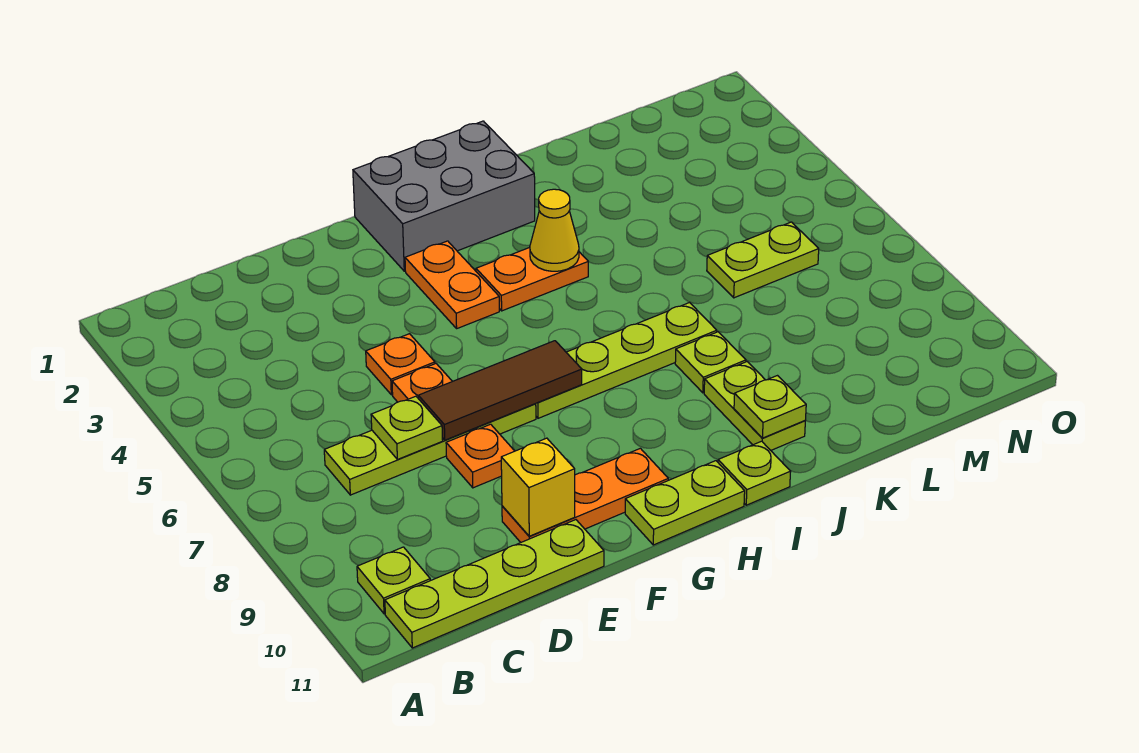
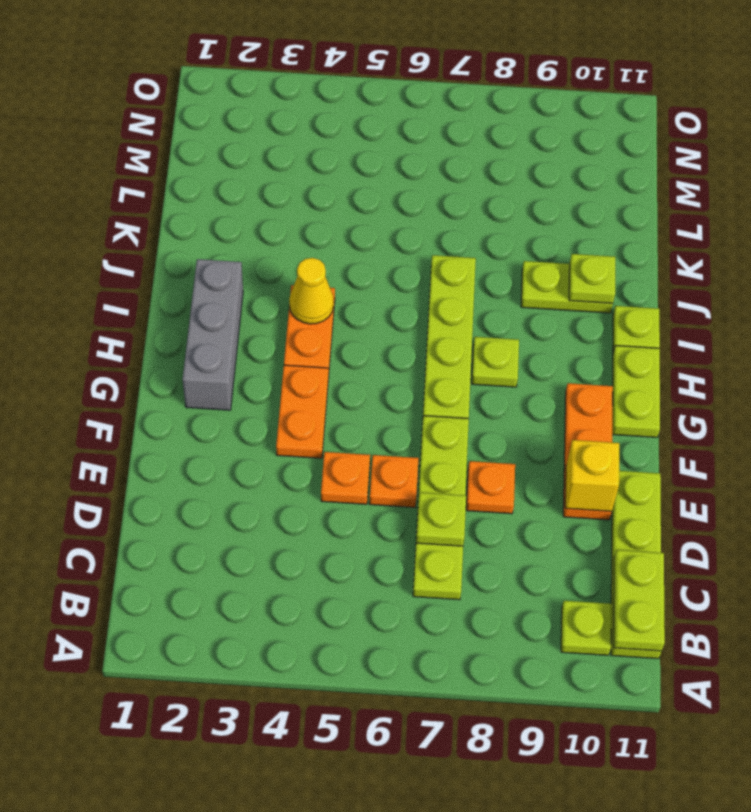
brown 1x3 tile [418,341,582,440] -> none
grey 2x3 brick [353,121,535,271] -> grey 1x3 brick [183,259,243,410]
orange 1x2 plate [405,241,499,328] -> orange 1x2 plate turned to [276,365,329,458]
lime 1x1 plate [675,332,746,393] -> lime 1x1 plate moved to [472,337,519,387]
lime 1x2 plate [707,222,819,298] -> lime 1x2 plate moved to [614,550,665,651]

